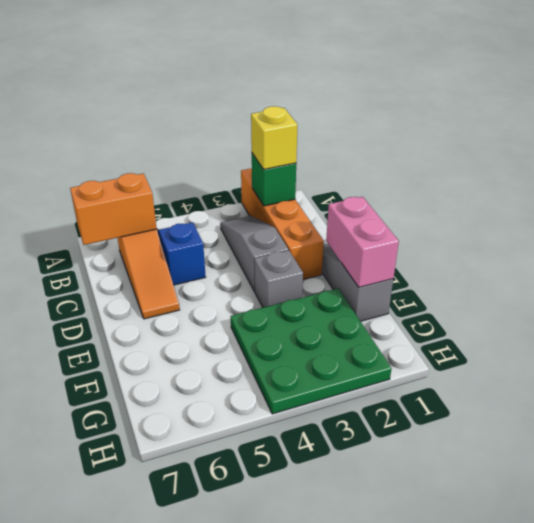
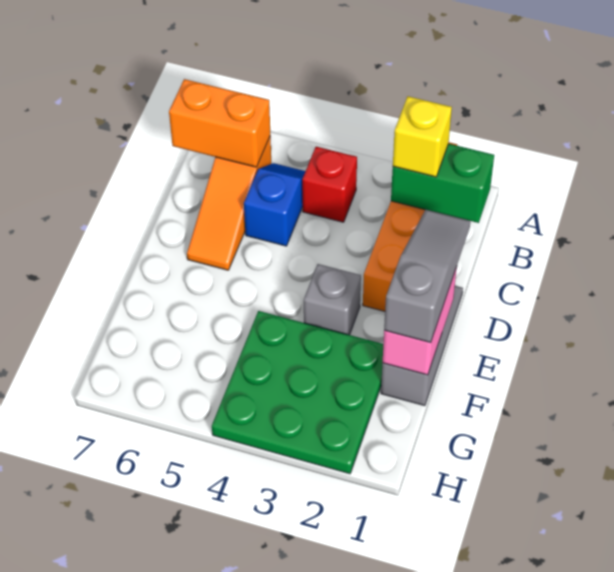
green 1x1 brick [252,153,296,206] -> green 1x2 brick [391,144,494,223]
grey 1x3 slope [220,216,288,292] -> grey 1x3 slope moved to [384,210,470,343]
none -> red 1x1 brick [302,147,357,222]

